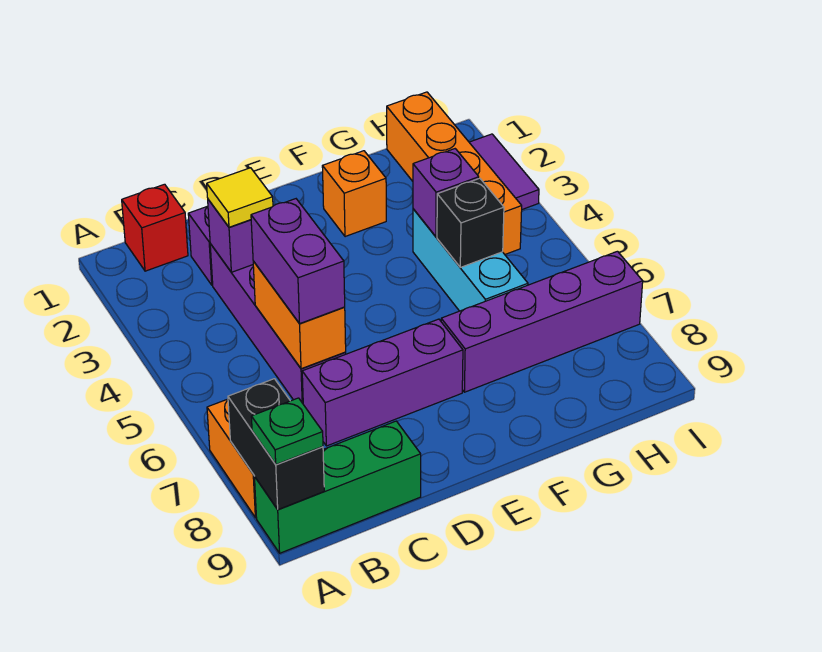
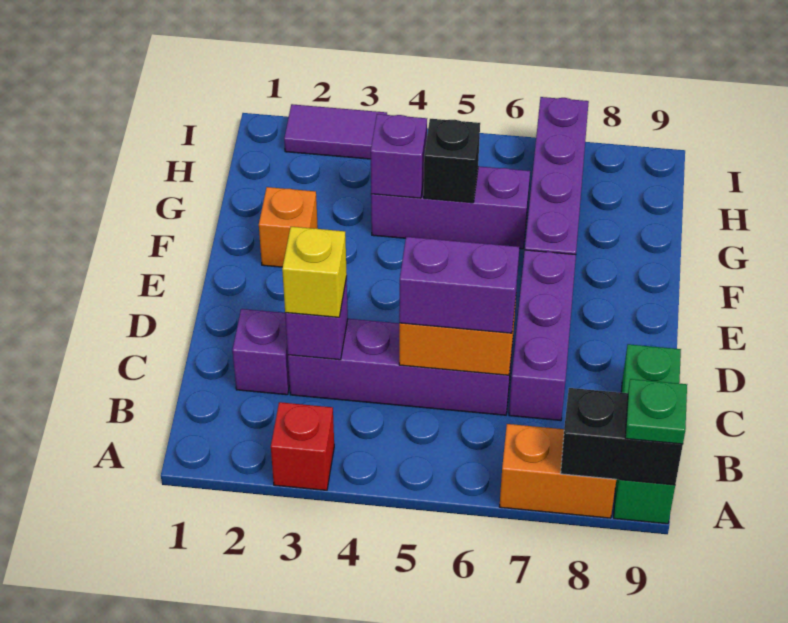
red 1x1 brick [122,184,188,271] -> red 1x1 brick moved to [271,402,334,490]
yellow 1x1 tile [207,168,273,227] -> yellow 1x1 brick [282,227,347,317]
cyan 1x3 brick [413,209,528,311] -> purple 1x3 brick [371,166,530,249]
orange 1x4 brick [387,92,522,254] -> none

